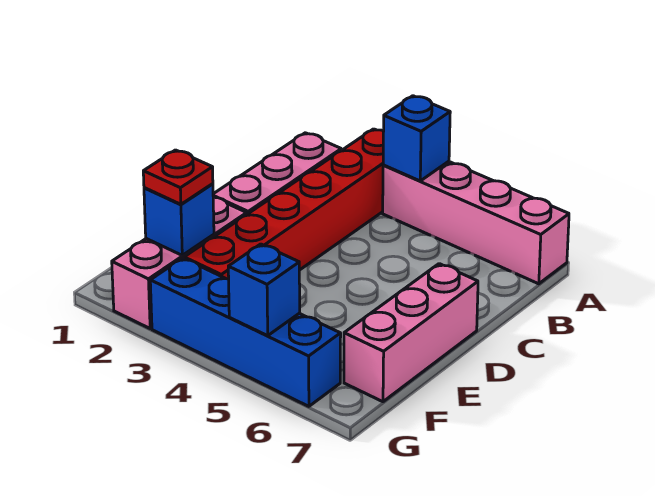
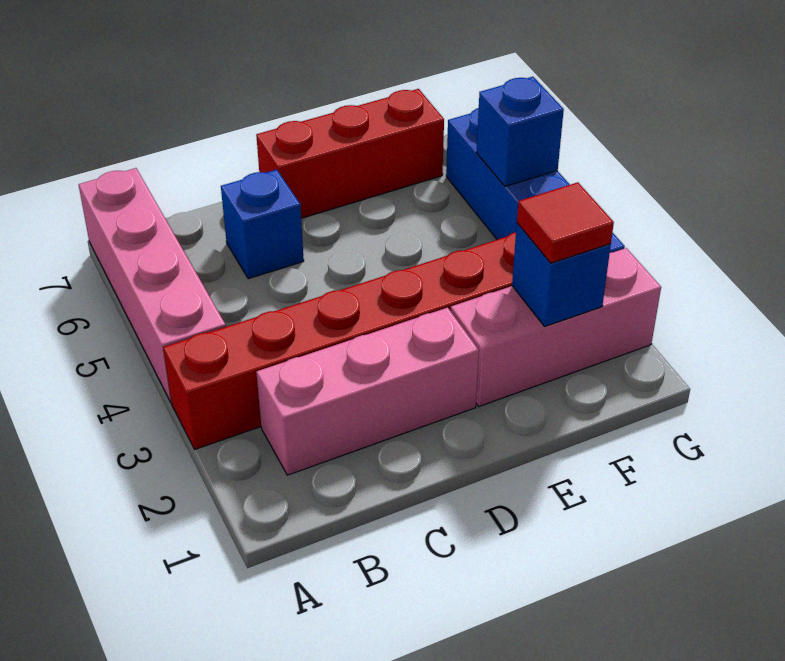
blue 1x1 brick [383,96,450,181] -> blue 1x1 brick moved to [221,170,304,279]
pink 1x3 brick [344,264,478,402] -> red 1x3 brick [256,89,444,218]
red 1x1 plate [143,150,213,204] -> red 1x1 tile [517,182,614,263]

